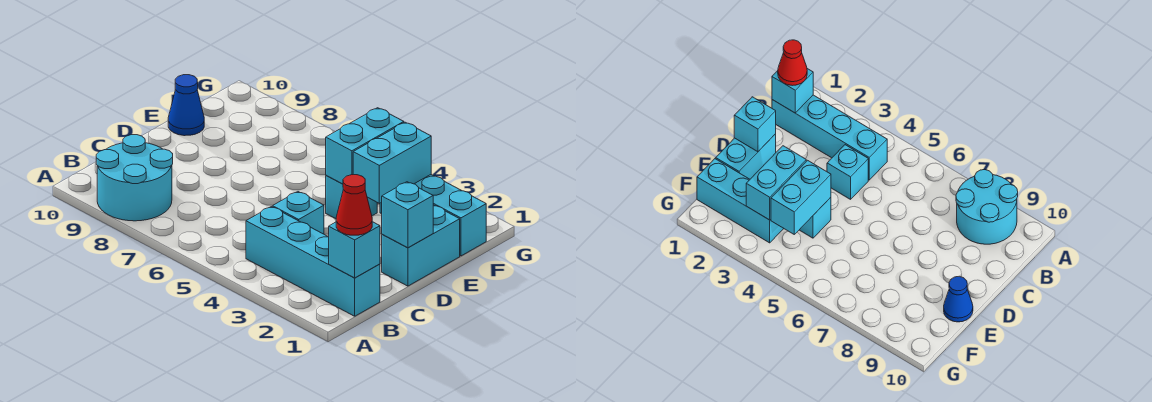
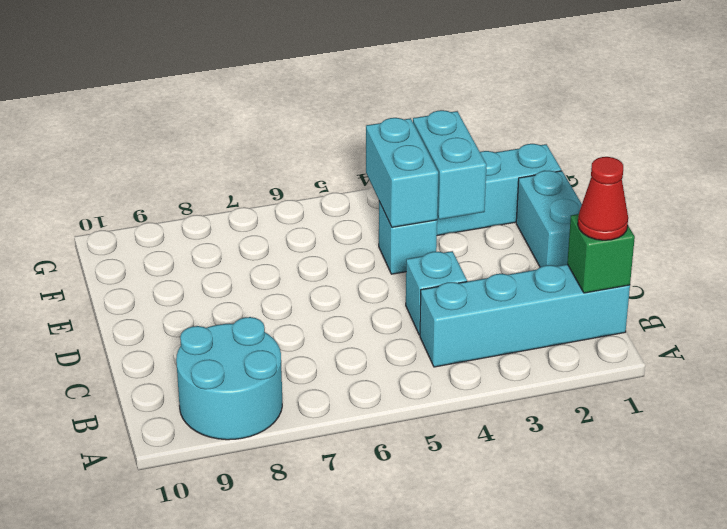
cyan 1x1 brick [329,222,380,278] -> green 1x1 brick [567,214,635,293]
cyan 1x1 brick [382,182,433,248] -> none
blue 1x1 cone [168,75,204,136] -> none

